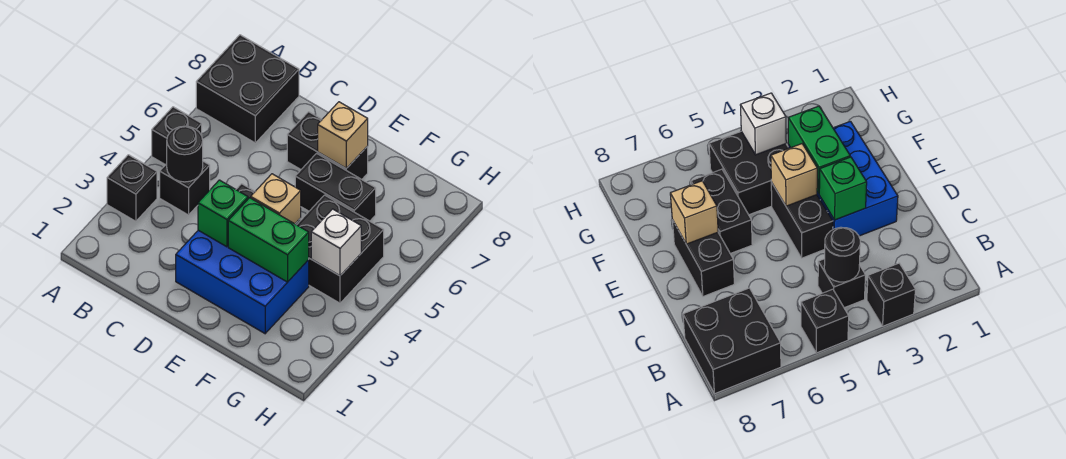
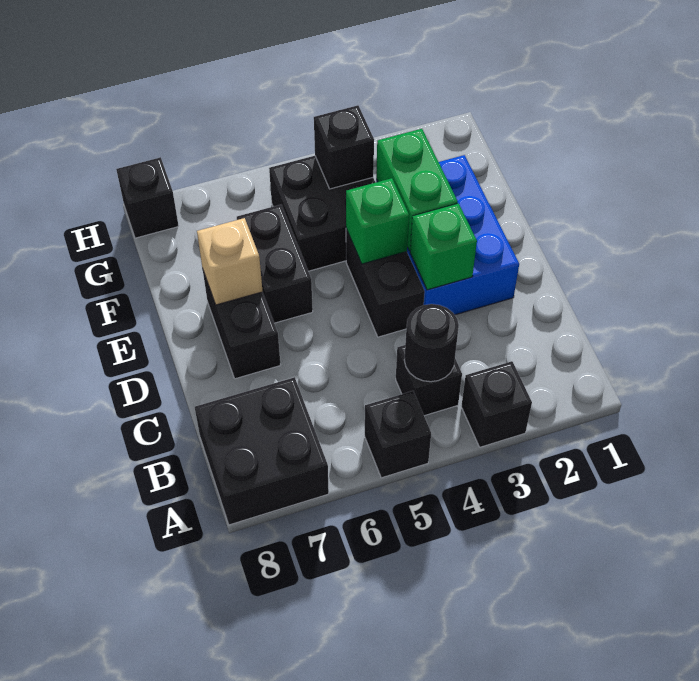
tan 1x1 brick [251,174,301,224] -> green 1x1 brick [346,178,409,264]
white 1x1 brick [311,209,361,276] -> black 1x1 brick [314,105,374,189]
none -> black 1x1 brick [116,157,179,238]

